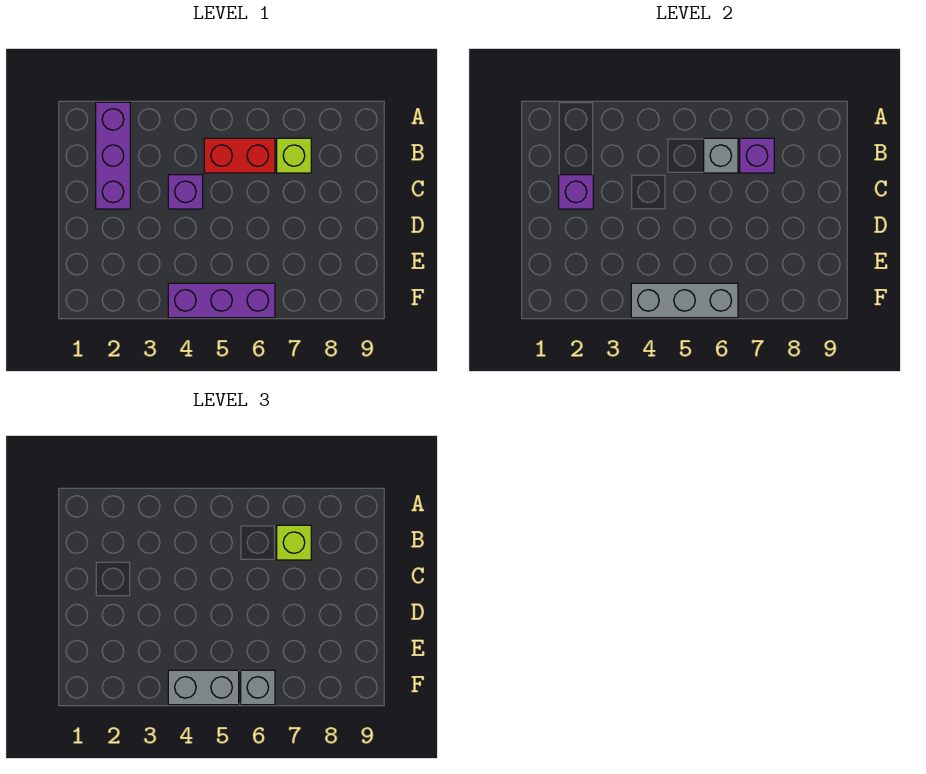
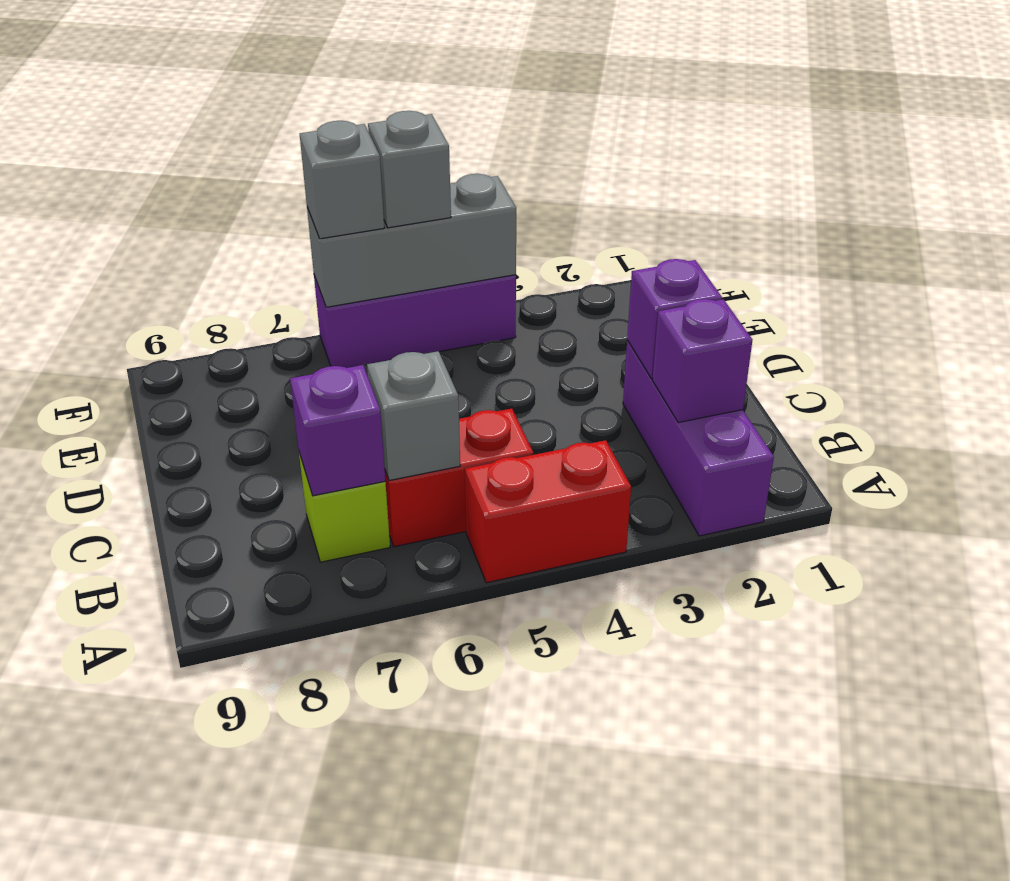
none -> red 1x2 brick [465,440,631,583]
lime 1x1 brick [277,525,311,560] -> none
purple 1x1 brick [168,175,203,209] -> purple 1x1 brick moved to [652,299,752,423]
grey 1x2 brick [168,670,239,705] -> grey 1x1 brick [368,111,451,228]

